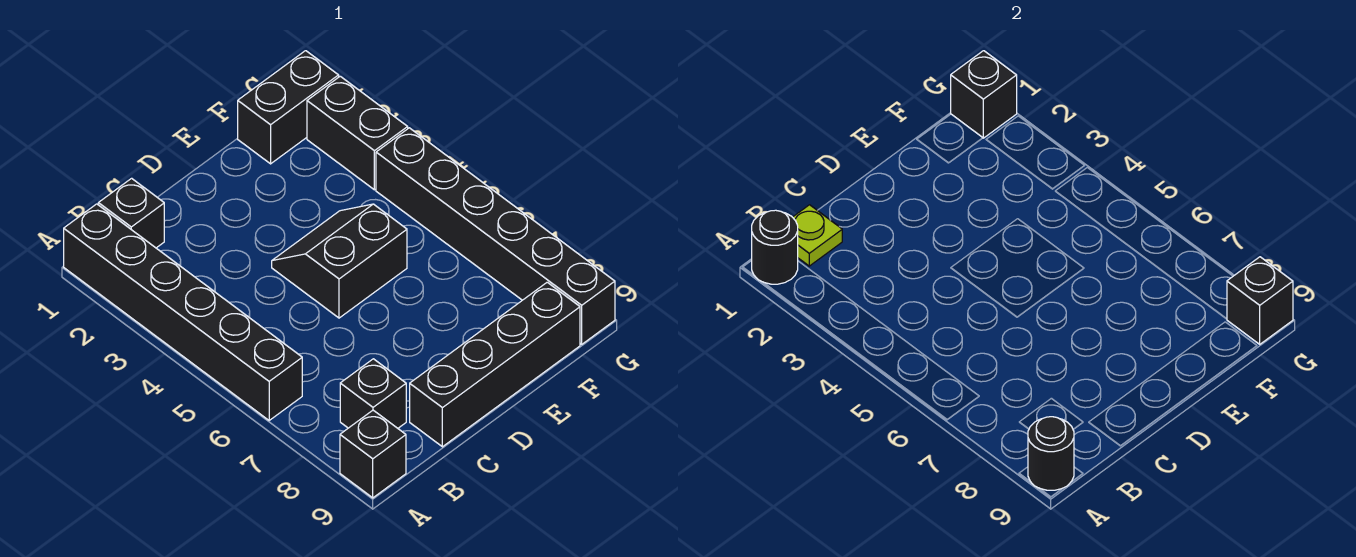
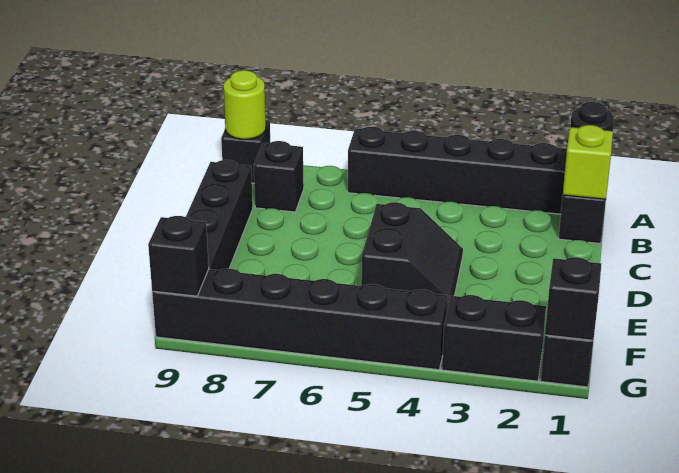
black 1x1 round brick [1028,417,1074,490] -> lime 1x1 round brick [223,70,266,139]
lime 1x1 plate [793,205,842,266] -> lime 1x1 brick [563,125,613,199]

